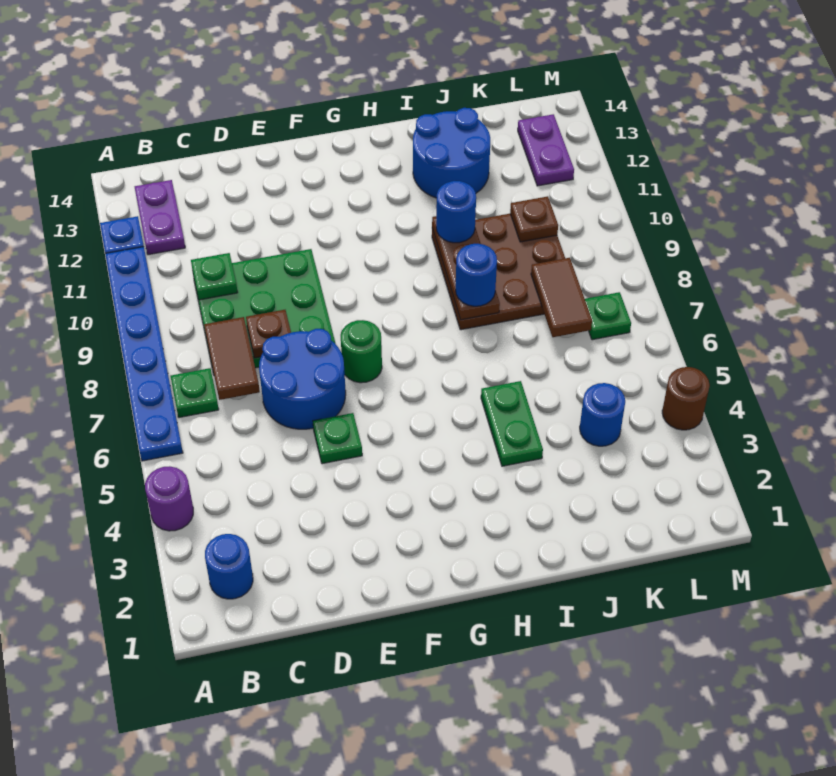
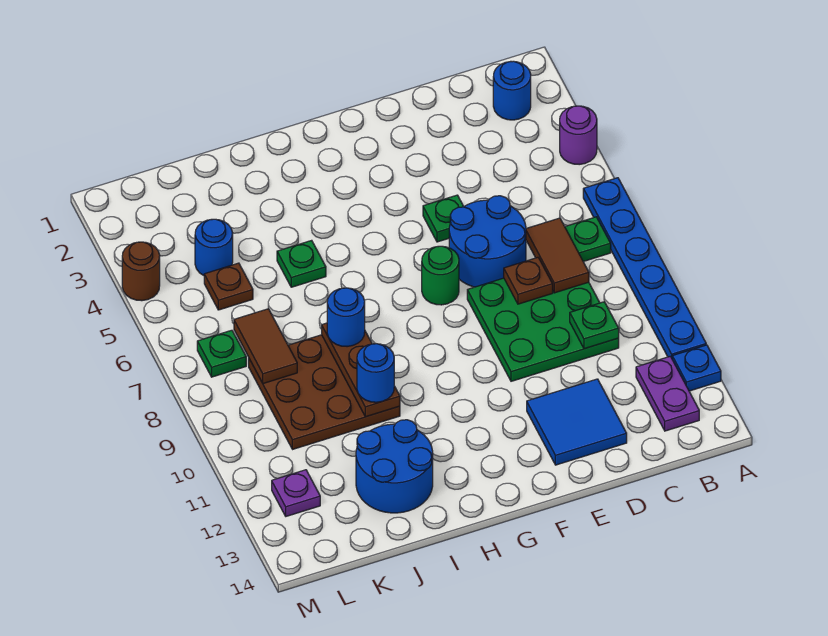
none -> blue 2x2 tile [527,379,627,465]
green 1x2 plate [481,381,543,466] -> green 1x1 plate [277,240,326,287]
brown 1x1 plate [510,196,558,242] -> brown 1x1 plate moved to [204,263,253,310]
purple 1x2 plate [518,114,574,186] -> purple 1x1 plate [272,470,320,516]

